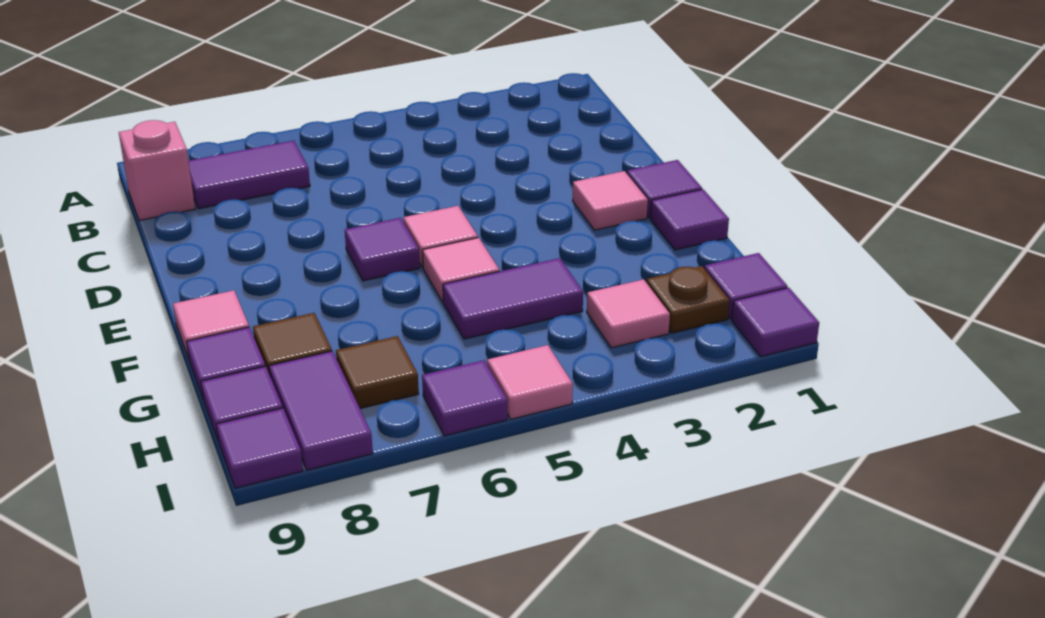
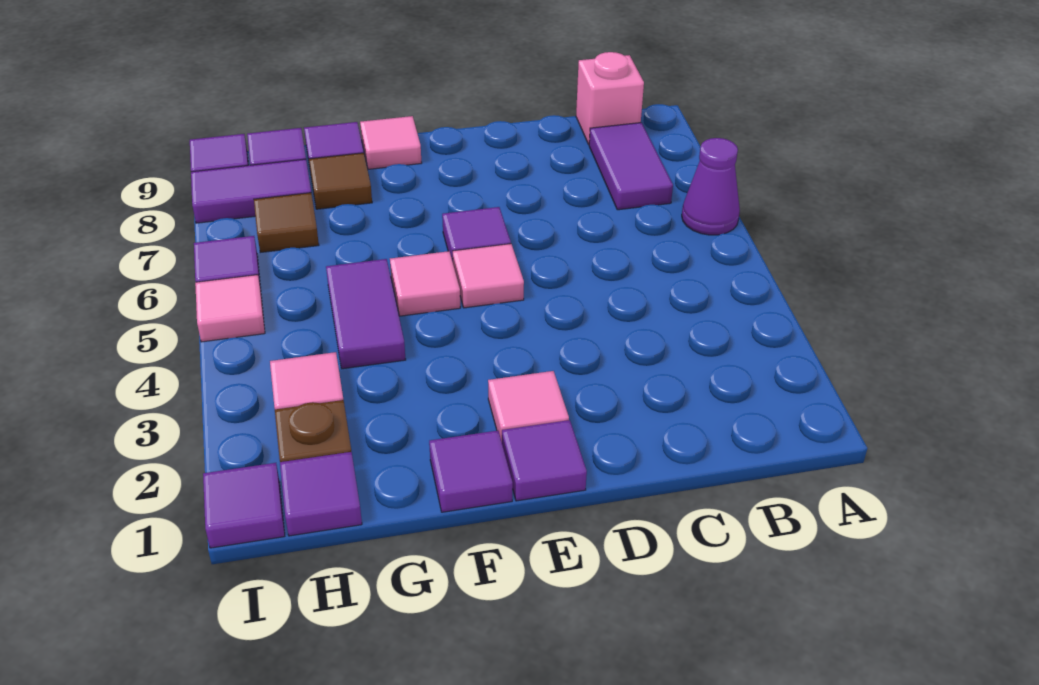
none -> purple 1x1 cone [682,138,740,235]

